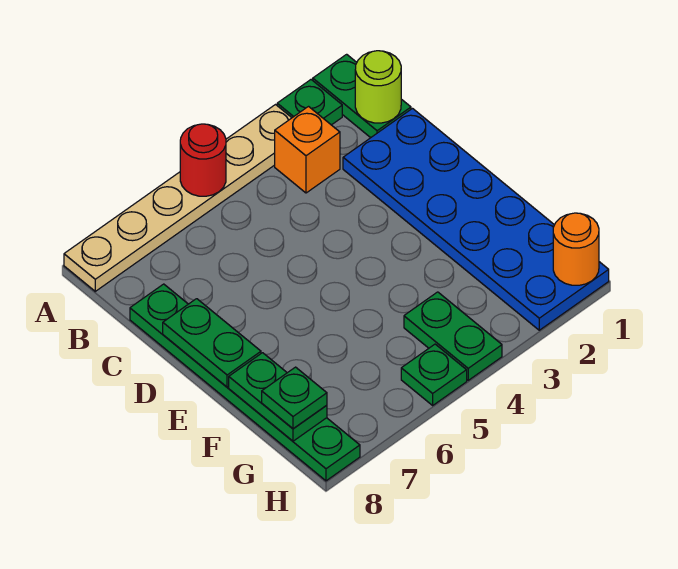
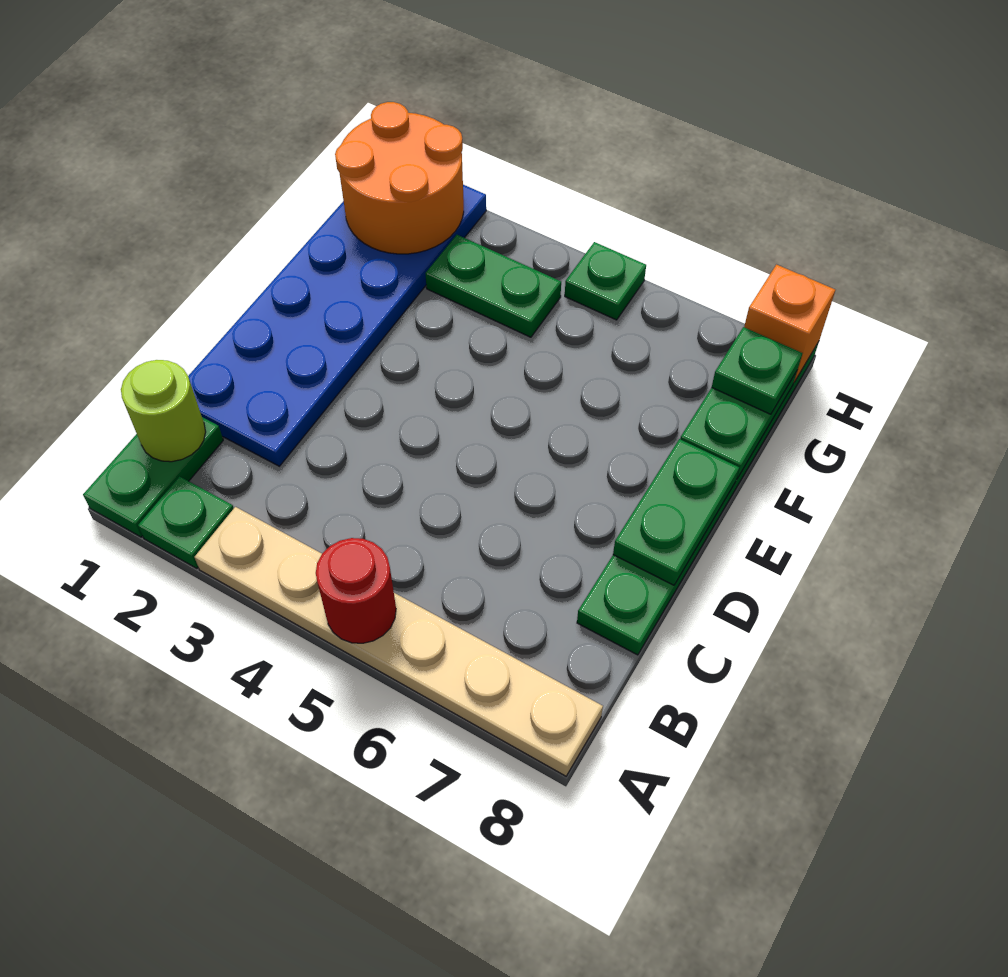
orange 1x1 brick [275,107,340,193] -> orange 1x1 brick moved to [744,265,835,382]
green 1x2 plate [404,292,502,380] -> green 1x2 plate turned to [425,235,561,337]
orange 1x1 round brick [553,213,599,285] -> orange 2x2 round brick [335,102,464,254]

